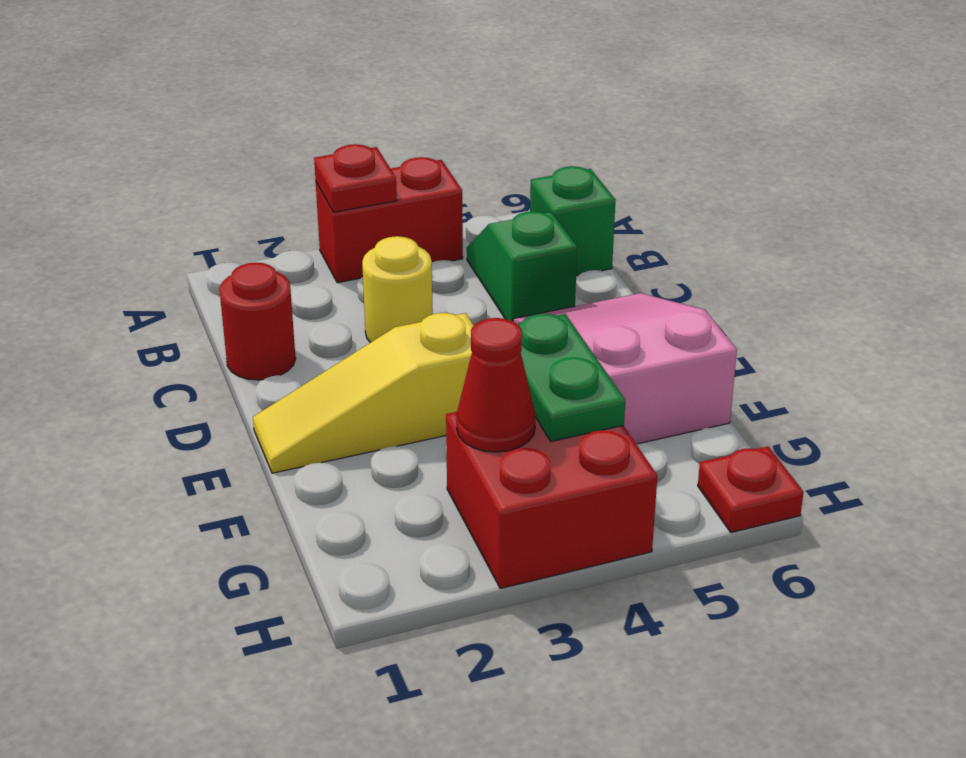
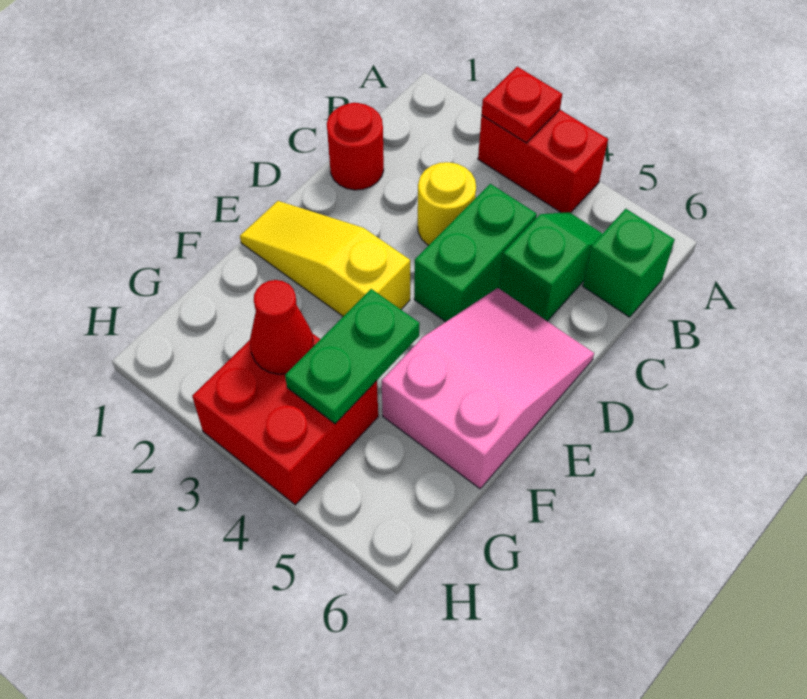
none -> green 1x2 brick [414,184,537,322]
red 1x1 plate [698,446,803,533] -> none

